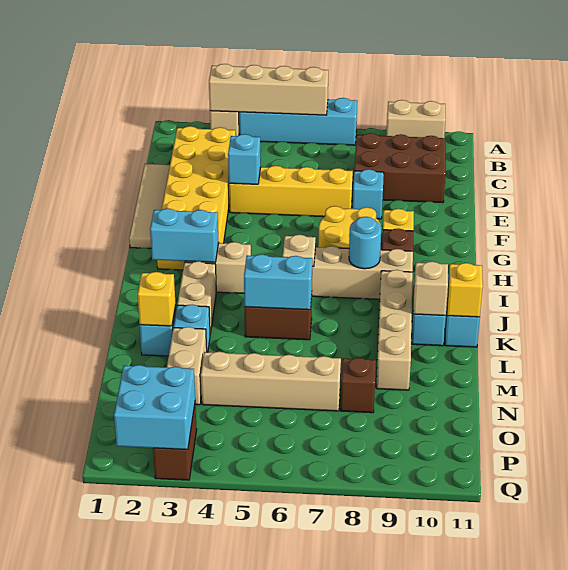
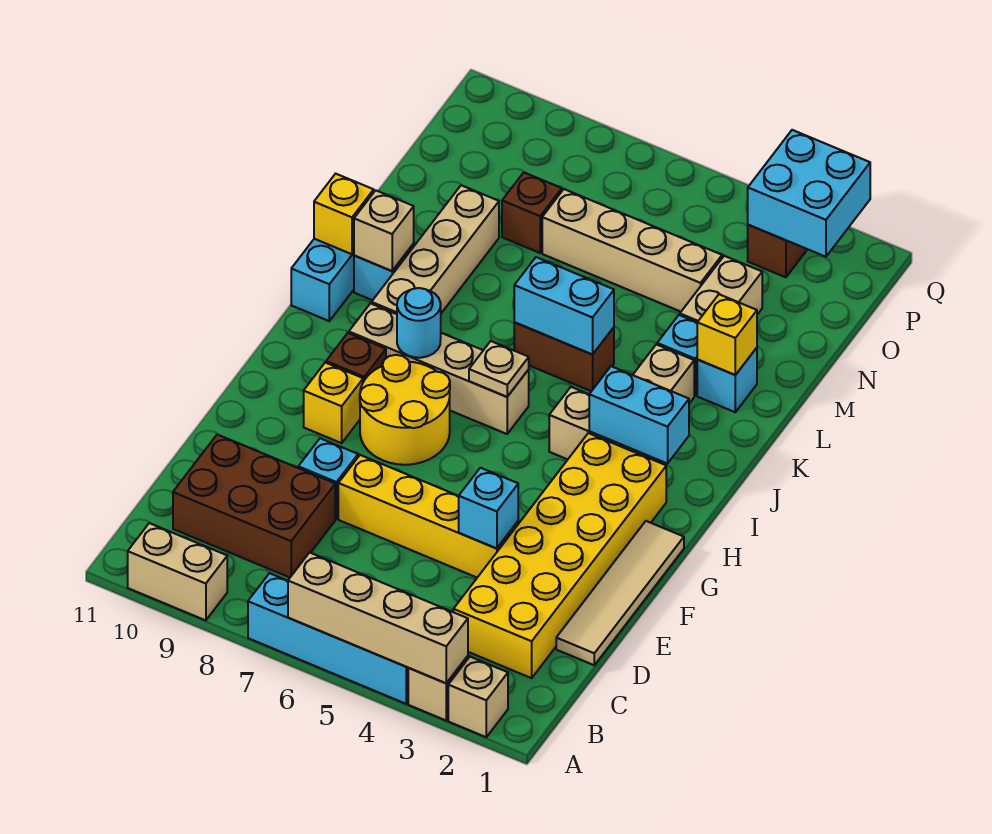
none -> tan 1x1 brick [448,657,508,737]

